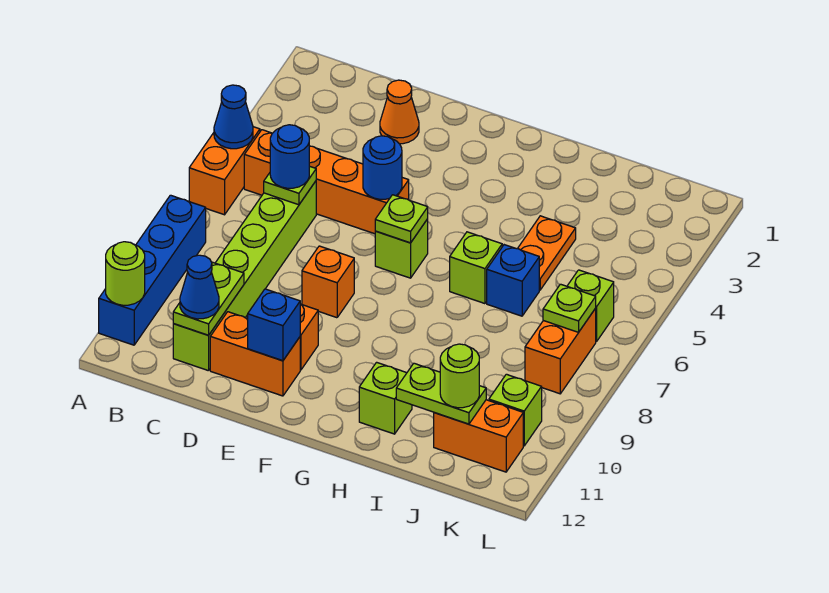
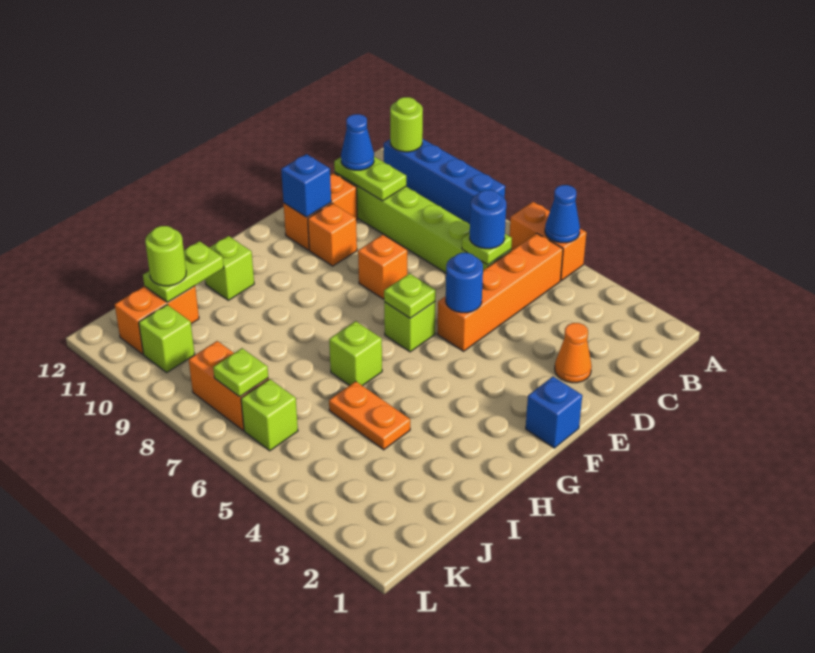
blue 1x1 brick [487,245,539,316] -> blue 1x1 brick moved to [526,377,582,448]

